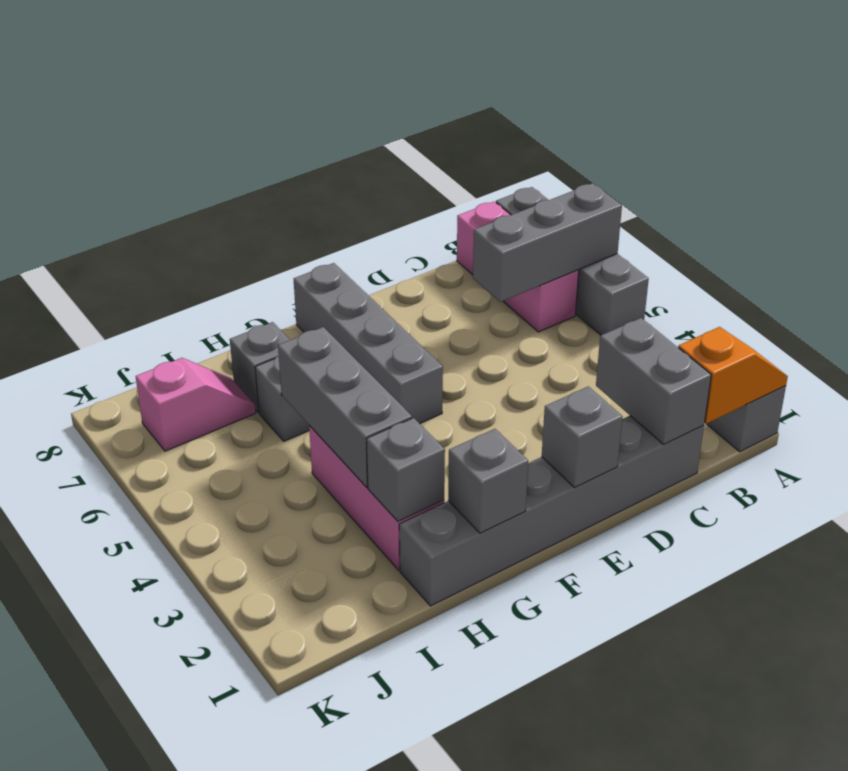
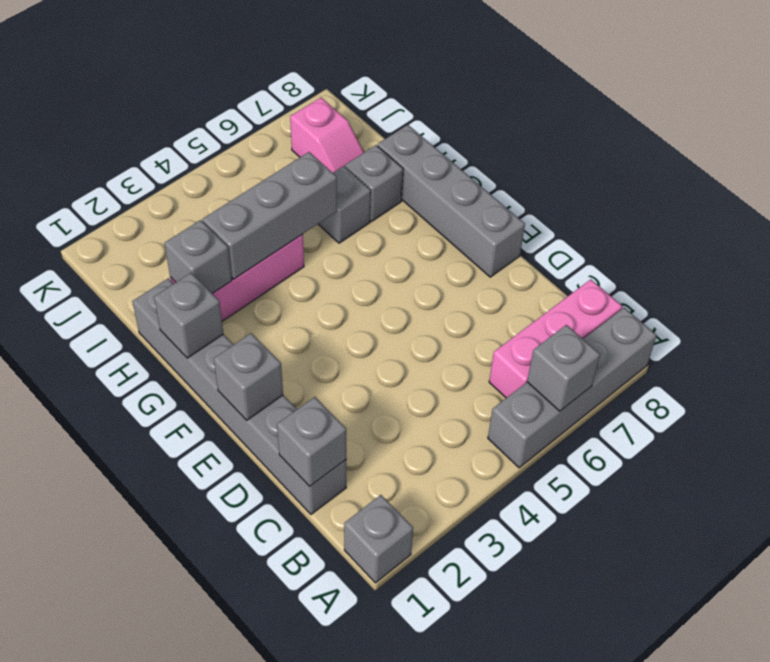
orange 1x2 slope [678,327,788,424] -> none
grey 1x3 brick [473,183,622,302] -> grey 1x1 brick [527,325,600,411]
grey 1x2 brick [596,318,711,444] -> grey 1x1 brick [277,397,346,486]
grey 1x4 brick [294,263,443,424] -> grey 1x4 brick turned to [378,125,525,277]

